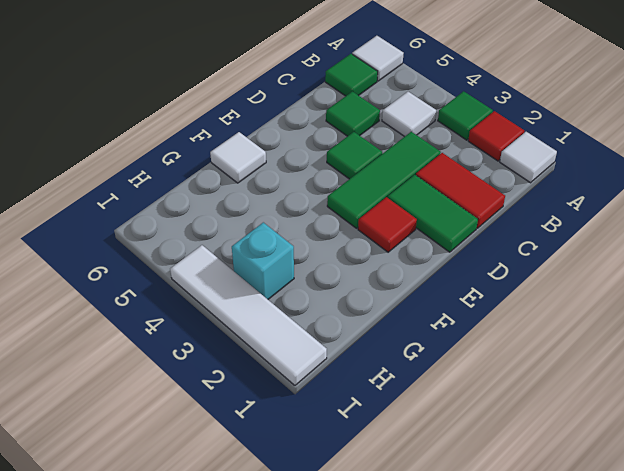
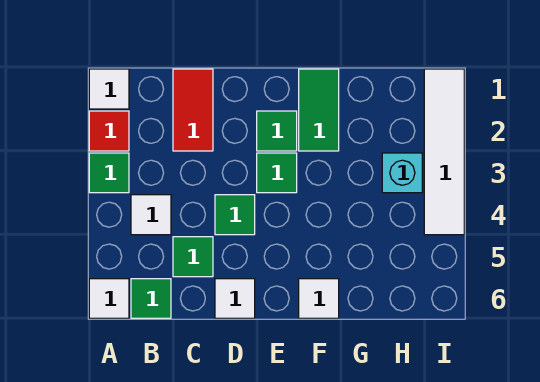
green 1x3 tile [327,132,441,228] -> green 1x1 tile [257,153,297,193]
green 1x2 tile [388,175,478,252] -> green 1x2 tile moved to [299,69,339,151]
none -> white 1x1 tile [215,279,255,318]
red 1x1 tile [358,197,417,252] -> green 1x1 tile [257,111,297,151]

